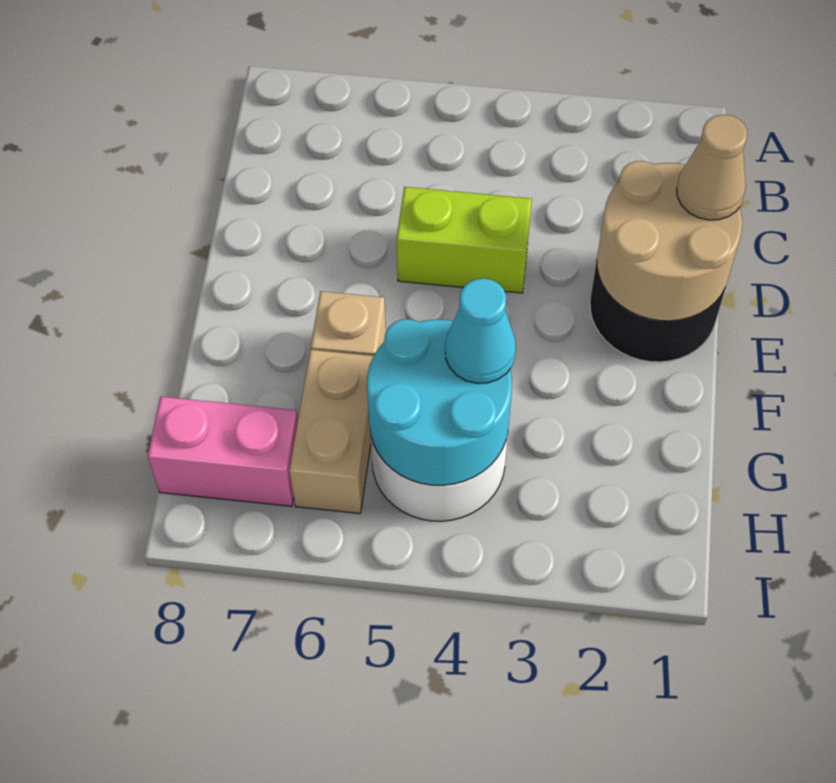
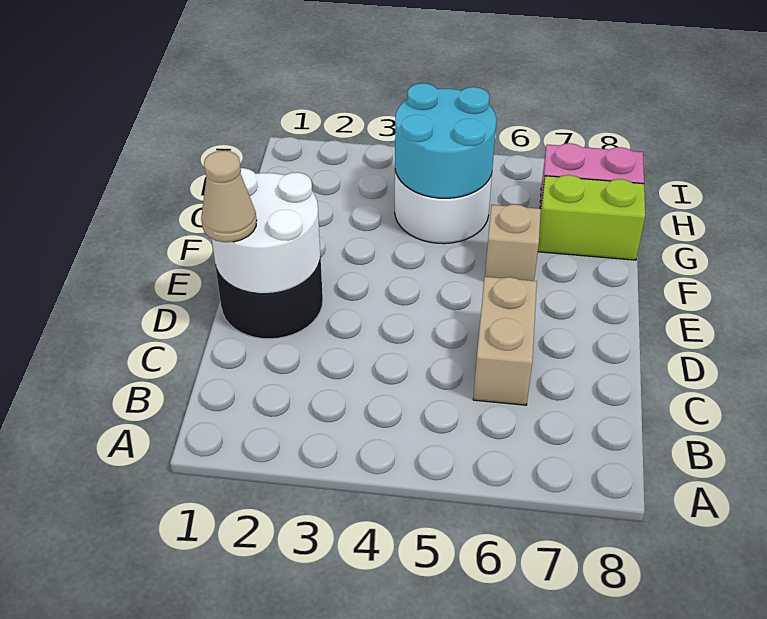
tan 2x2 round brick [597,161,742,321] -> white 2x2 round brick [212,168,320,294]
lime 1x2 brick [397,187,532,293] -> lime 1x2 brick moved to [538,175,645,260]
cyan 1x1 cone [445,278,516,383] -> none
tan 1x2 brick [289,350,373,513] -> tan 1x2 brick moved to [473,277,537,405]

